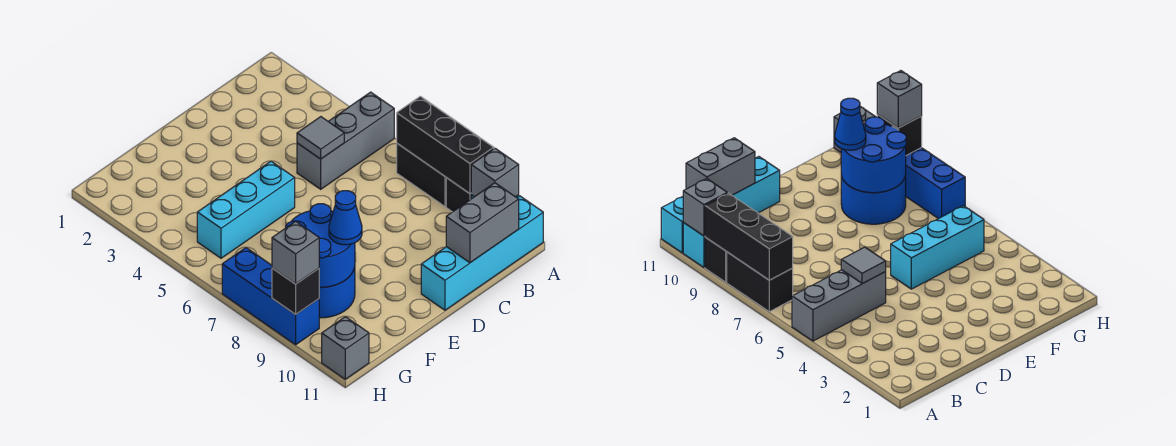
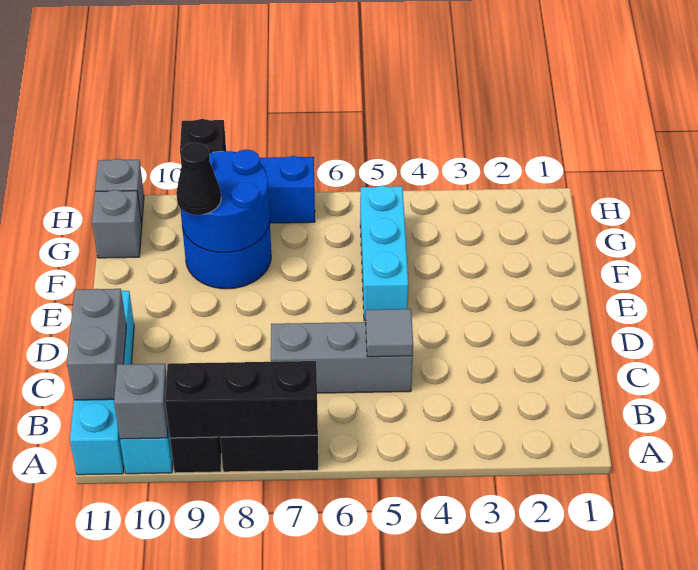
grey 1x3 brick [297,92,394,189] -> grey 1x3 brick turned to [271,322,413,393]
blue 1x1 cone [329,191,362,245] -> black 1x1 cone [176,142,221,215]
grey 1x1 brick [272,221,319,284] -> grey 1x1 brick moved to [92,190,142,258]

